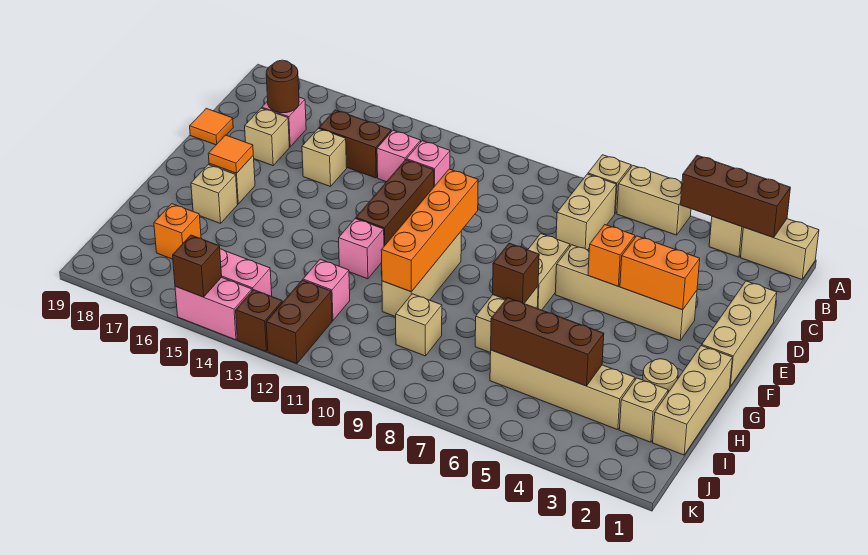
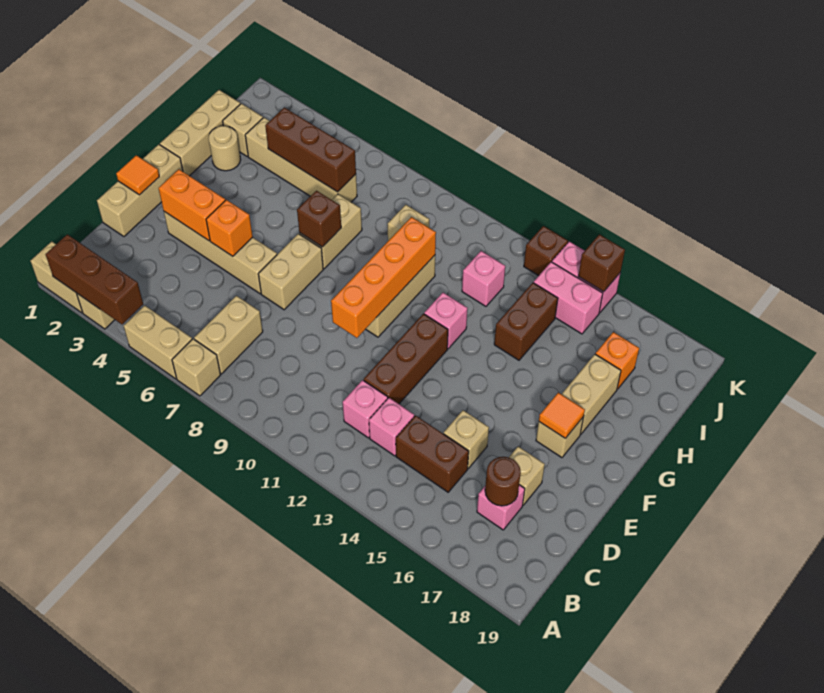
orange 1x1 tile [190,108,233,145] -> orange 1x1 tile moved to [116,155,159,195]
tan 1x1 brick [191,165,238,223] -> tan 1x2 brick [562,354,621,434]
brown 1x2 brick [266,280,332,364] -> brown 1x2 brick moved to [494,283,558,360]

